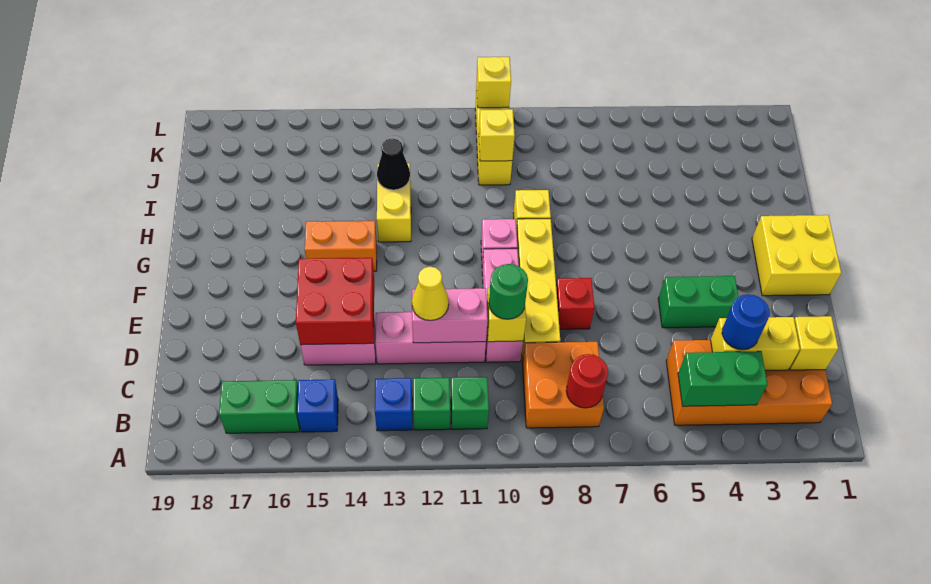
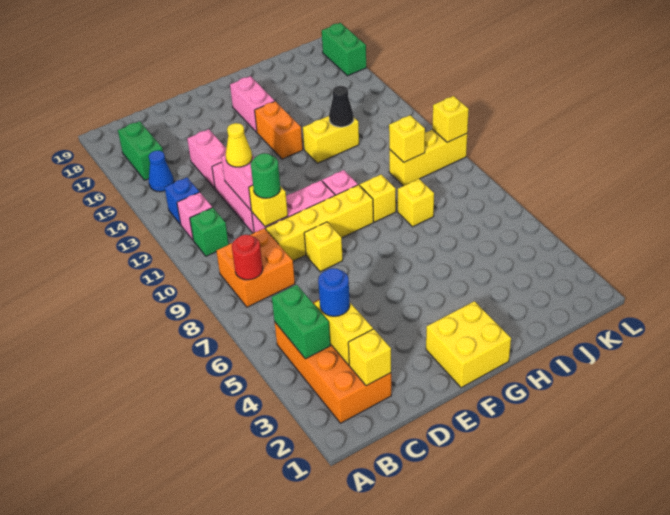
green 1x1 brick [413,378,450,430] -> pink 1x1 brick [177,192,212,240]
blue 1x1 brick [297,379,338,432] -> blue 1x1 cone [149,151,174,192]
red 2x2 brick [296,258,374,345] -> none
green 1x2 brick [658,276,738,328] -> green 1x2 brick moved to [322,23,366,76]
red 1x1 brick [556,278,594,329] -> yellow 1x1 brick [304,222,343,272]
none -> pink 1x2 brick [230,76,274,132]
none -> yellow 1x1 brick [398,179,434,227]

